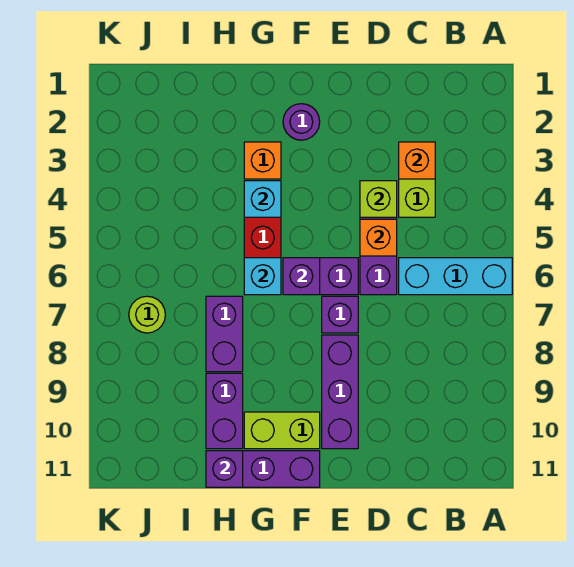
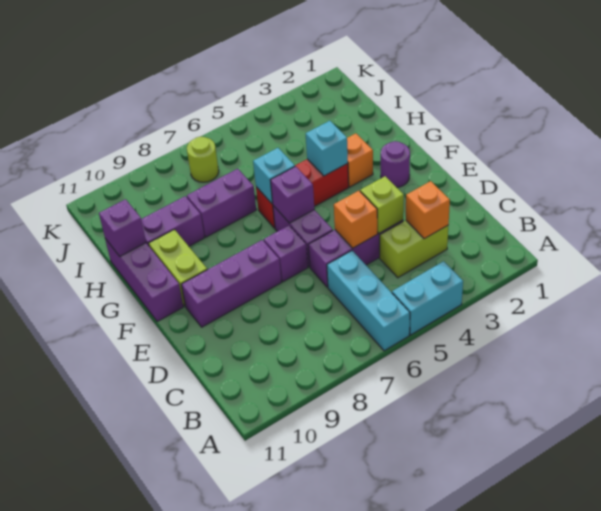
none -> cyan 1x2 brick [392,261,463,335]

